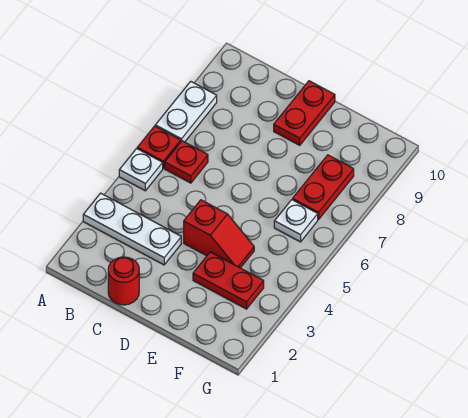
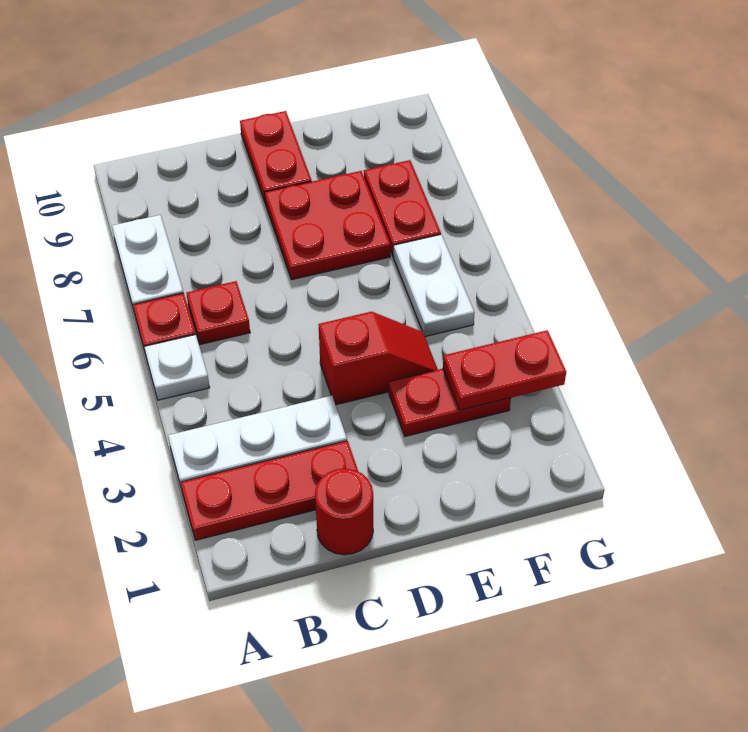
none -> red 1x3 plate [181,441,358,540]
none -> red 2x2 plate [265,171,390,280]
none -> red 1x2 plate [443,330,566,410]
white 1x1 plate [274,200,318,242] -> white 1x2 plate [393,234,475,337]

